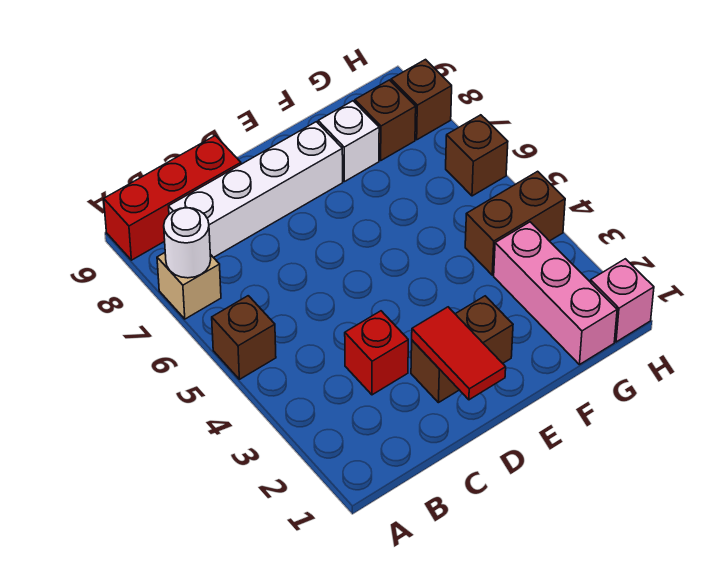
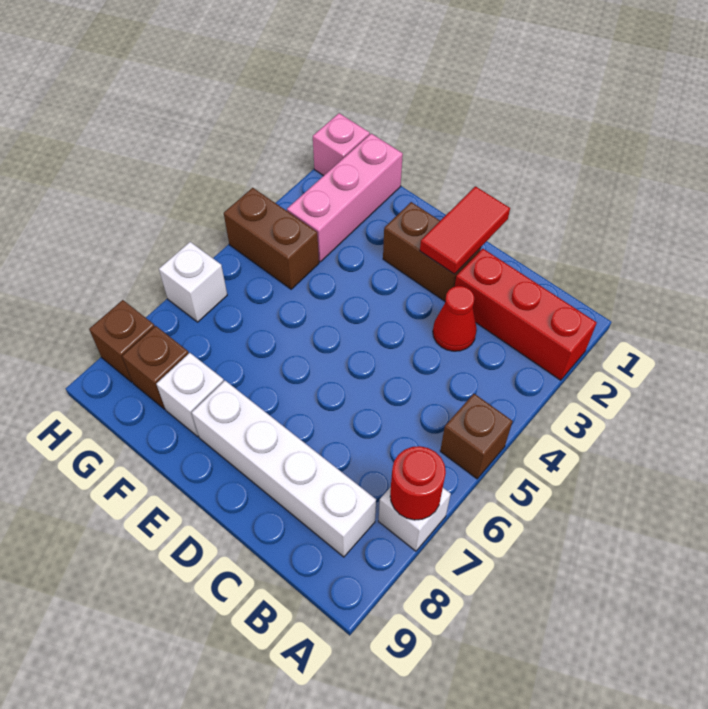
tan 1x1 brick [157,253,221,319] -> white 1x1 brick [378,487,451,551]
white 1x1 round brick [164,208,211,278] -> red 1x1 round brick [390,446,446,520]
red 1x3 brick [104,136,241,260] -> red 1x3 brick moved to [455,249,597,380]
red 1x1 brick [345,311,408,395] -> red 1x1 cone [433,286,477,351]
brown 1x1 brick [446,115,508,196] -> white 1x1 brick [159,242,227,322]

